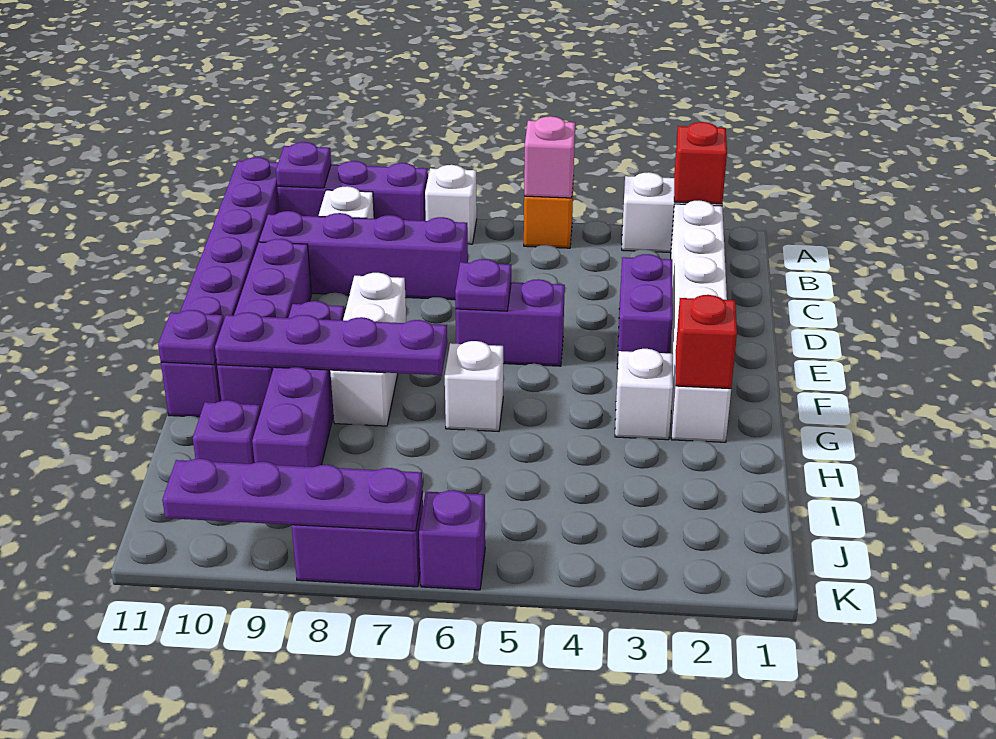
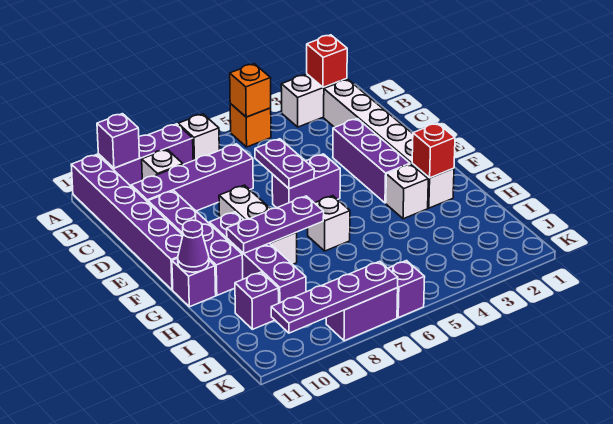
pink 1x1 brick [524,116,575,198] -> orange 1x1 brick [230,64,271,117]
purple 1x1 plate [276,142,331,188] -> purple 1x1 brick [97,114,140,168]
purple 1x2 brick [617,254,673,369] -> purple 1x3 brick [333,119,410,203]
purple 1x1 plate [455,259,511,311] -> purple 1x2 plate [255,139,314,189]
purple 1x4 plate [215,312,447,375] -> purple 1x3 plate [227,196,324,253]
purple 1x1 plate [158,310,224,365] -> purple 1x1 cone [178,220,209,272]

